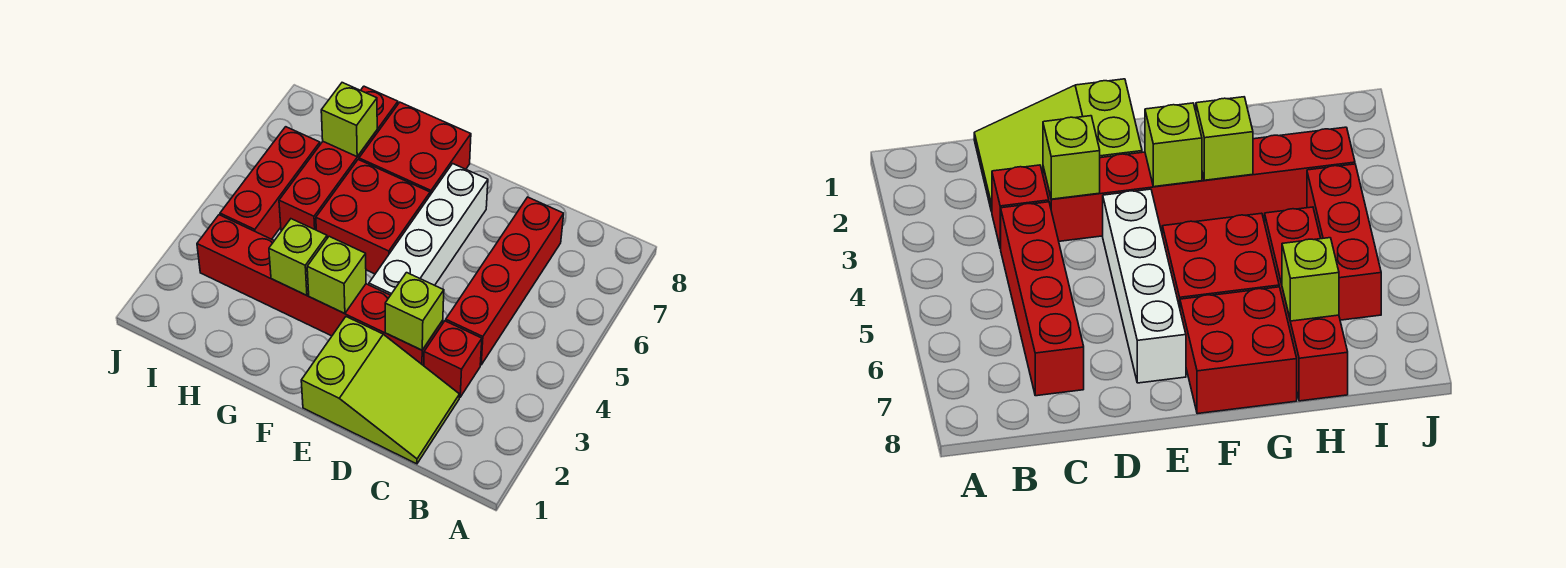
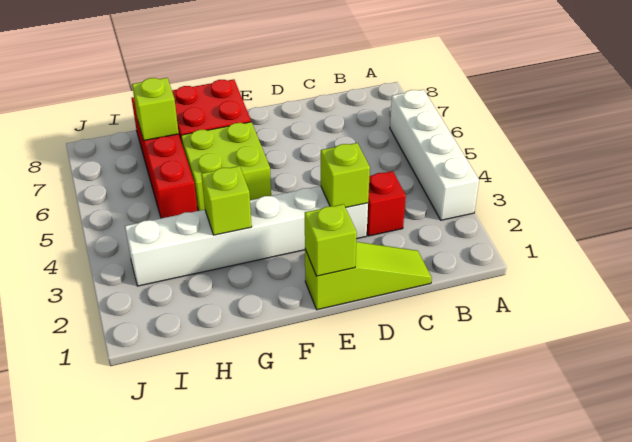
lime 2x3 slope [301,317,459,464] -> lime 1x3 slope [305,242,432,310]
red 1x4 brick [446,197,564,365] -> none
red 1x6 brick [197,215,443,366] -> white 1x6 brick [125,186,368,286]
white 1x4 brick [369,164,488,295] -> white 1x4 brick moved to [390,90,479,220]
lime 1x1 brick [307,236,366,314] -> lime 1x1 brick moved to [305,204,357,276]
red 2x2 brick [316,160,430,274] -> lime 2x2 brick [181,122,271,211]
red 1x3 brick [220,127,320,239] -> none

